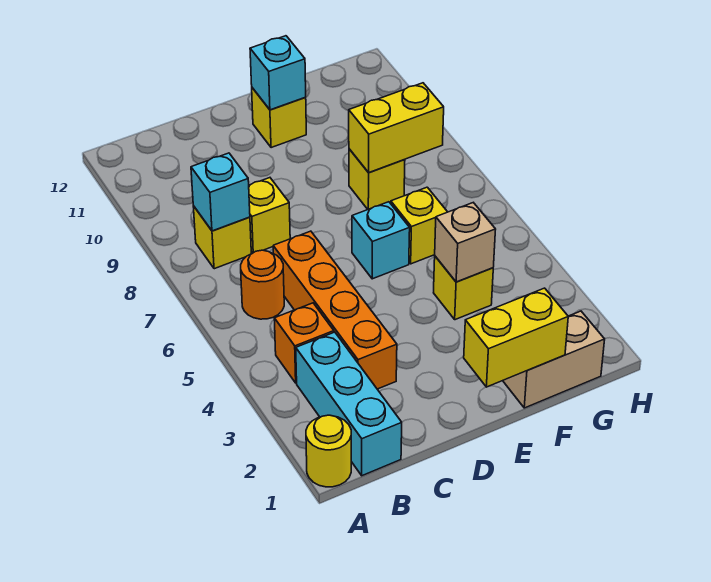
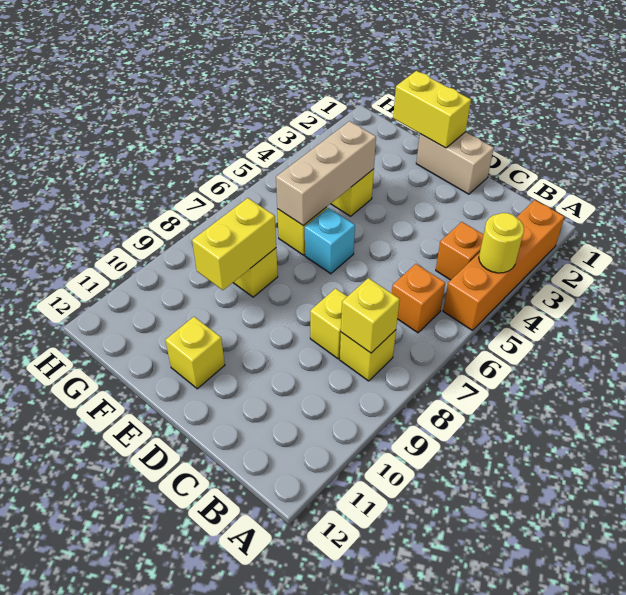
yellow 1x1 round brick [306,415,351,487] -> yellow 1x1 round brick moved to [479,213,524,273]
cyan 1x3 brick [296,332,402,476] -> none
orange 1x1 round brick [241,250,284,319] -> orange 1x1 brick [392,264,445,333]
cyan 1x1 brick [191,153,250,231] -> yellow 1x1 brick [341,278,400,353]
orange 1x4 brick [273,231,397,389] -> orange 1x4 brick moved to [443,200,564,330]
cyan 1x1 brick [250,36,306,110] -> none
tan 1x2 brick [503,311,605,408] -> tan 1x2 brick moved to [416,132,494,194]
tan 1x1 brick [435,203,496,282] -> tan 1x3 brick [276,121,376,226]
yellow 1x2 brick [349,83,444,173] -> yellow 1x2 brick turned to [192,198,276,290]

